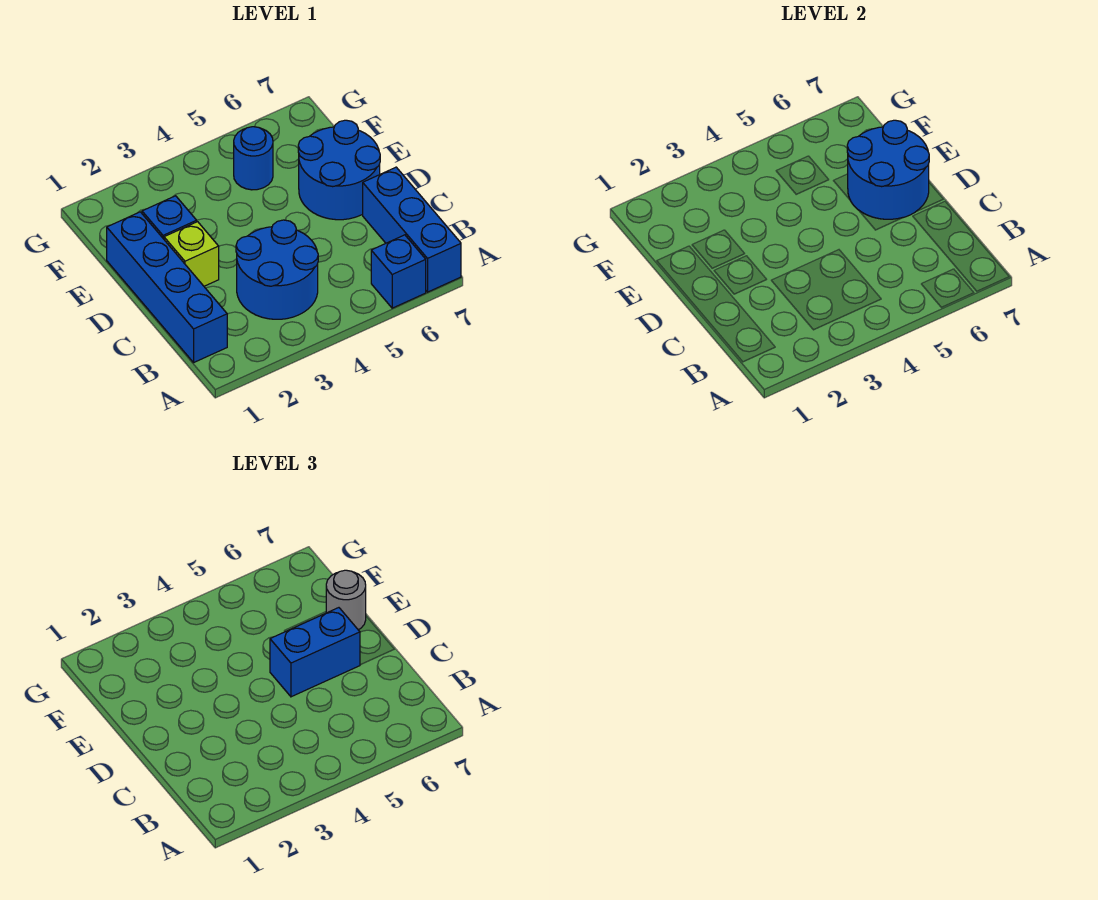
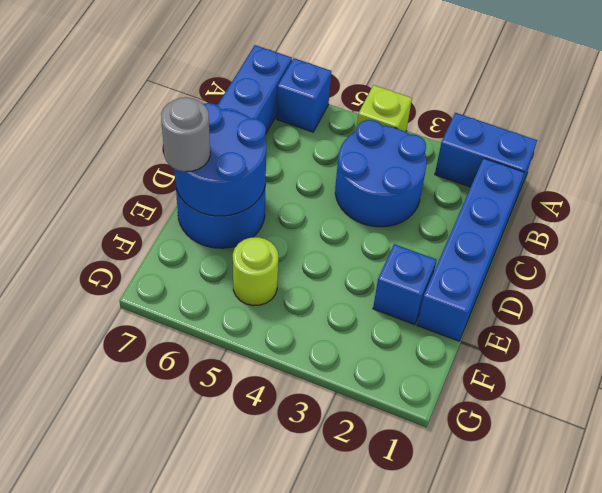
lime 1x1 brick [164,222,219,286] -> lime 1x1 brick moved to [356,85,412,132]
blue 1x2 brick [270,608,360,697] -> blue 1x2 brick moved to [435,113,537,199]
blue 1x1 round brick [234,127,273,190] -> lime 1x1 round brick [233,237,278,306]

